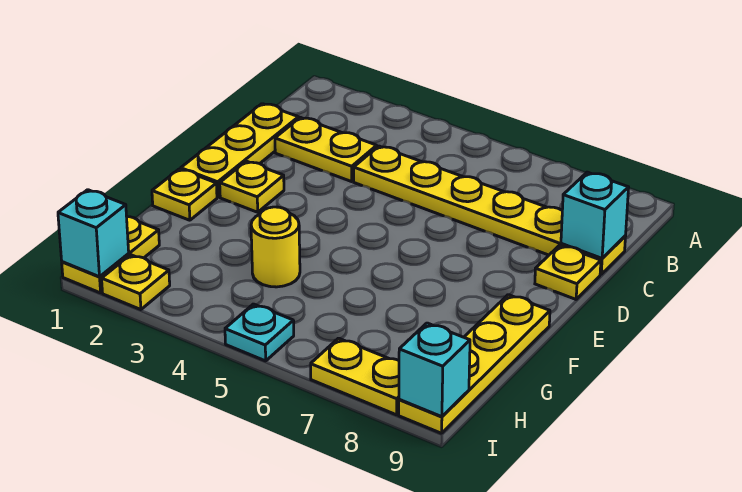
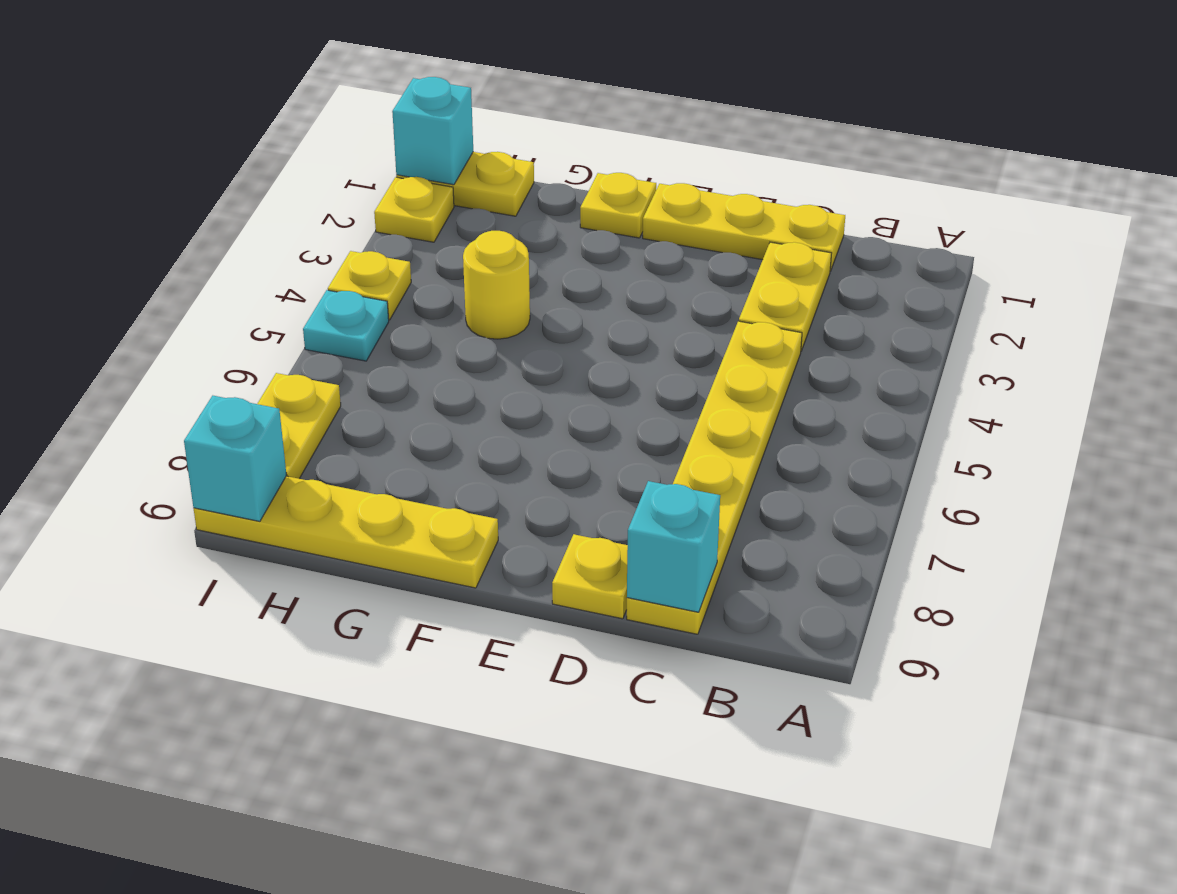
yellow 1x1 plate [220,161,284,212] -> yellow 1x1 plate moved to [328,251,411,320]

